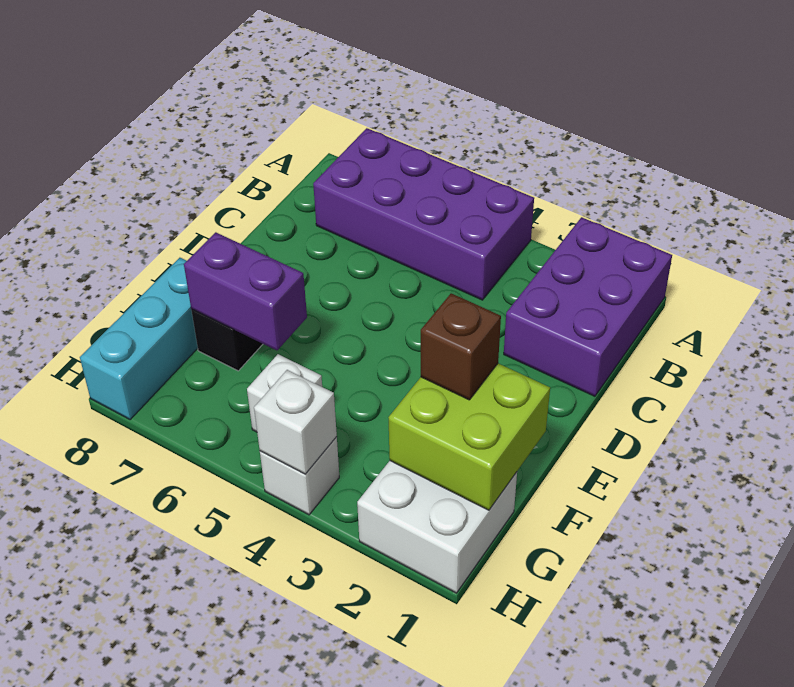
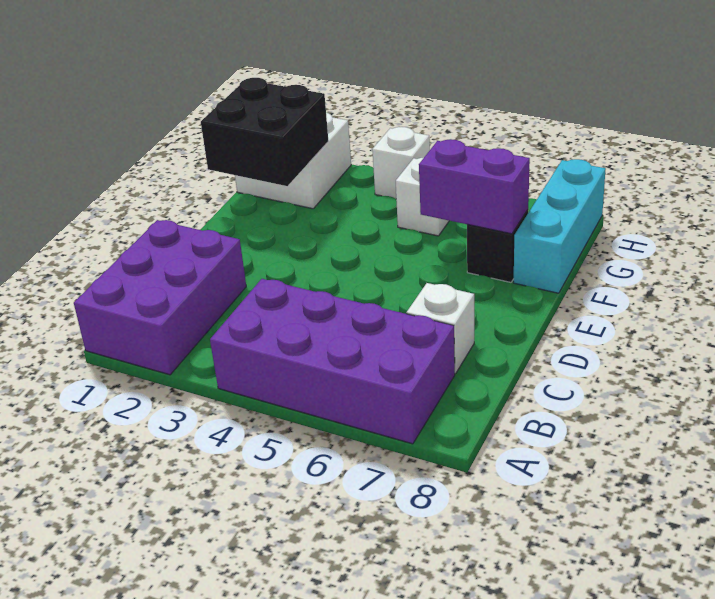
lime 2x2 brick [388,363,550,510] -> black 2x2 brick [201,78,328,186]
brown 1x1 brick [421,293,501,400] -> none
white 1x1 brick [254,370,337,474] -> white 1x1 brick moved to [407,283,474,374]

